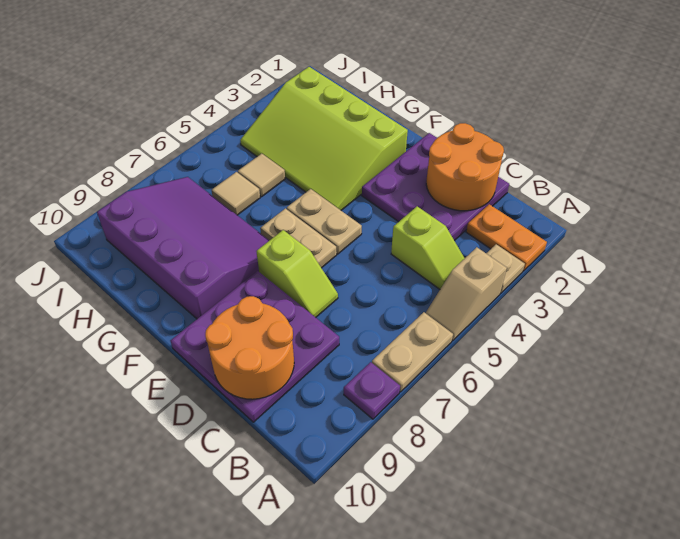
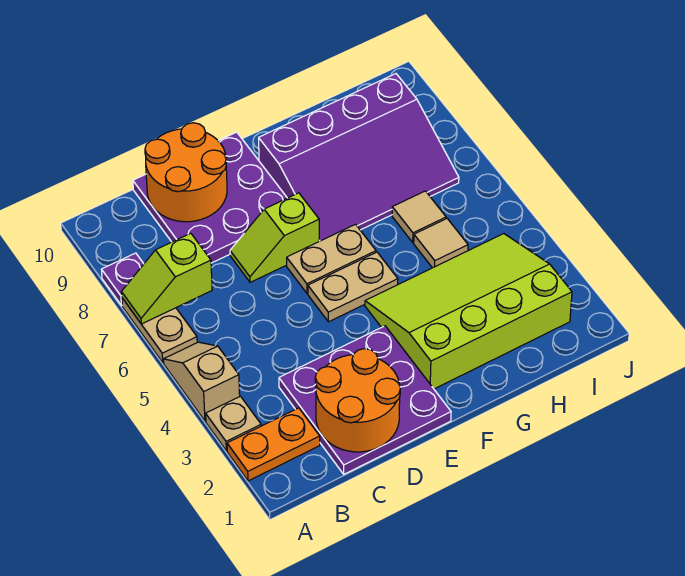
lime 1x2 slope [391,206,465,289] -> lime 1x2 slope moved to [121,233,212,324]

